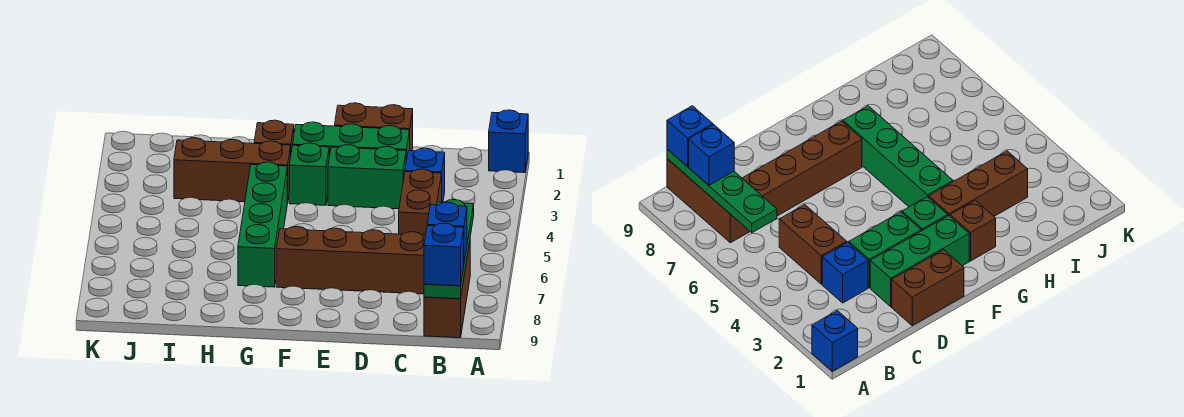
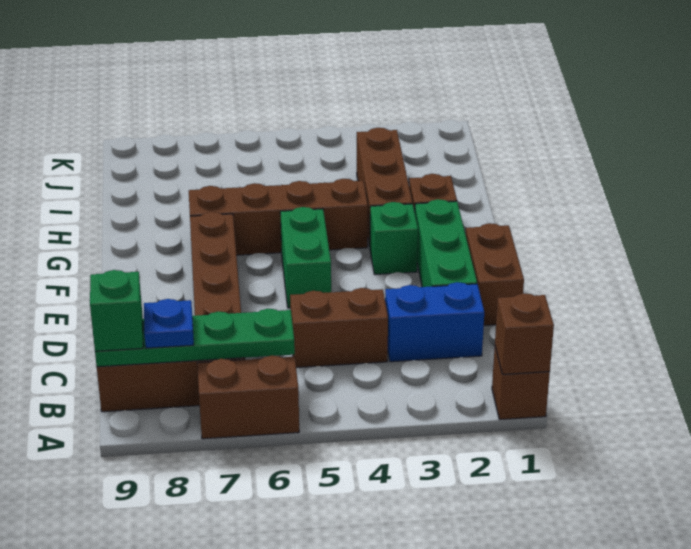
blue 1x1 brick [489,110,528,173] -> brown 1x1 brick [492,347,550,420]
none -> brown 1x1 brick [495,293,554,374]
none -> brown 1x2 brick [197,356,299,439]
blue 1x1 brick [427,202,467,261] -> blue 1x1 plate [144,299,194,348]
blue 1x1 brick [424,223,464,286] -> green 1x1 brick [90,270,143,351]
blue 1x1 brick [405,148,445,202] -> blue 1x2 brick [385,282,484,362]
green 1x2 brick [328,145,406,209] -> green 1x2 brick moved to [280,207,331,308]
green 1x4 brick [238,162,287,287] -> brown 1x4 brick [189,179,368,255]

